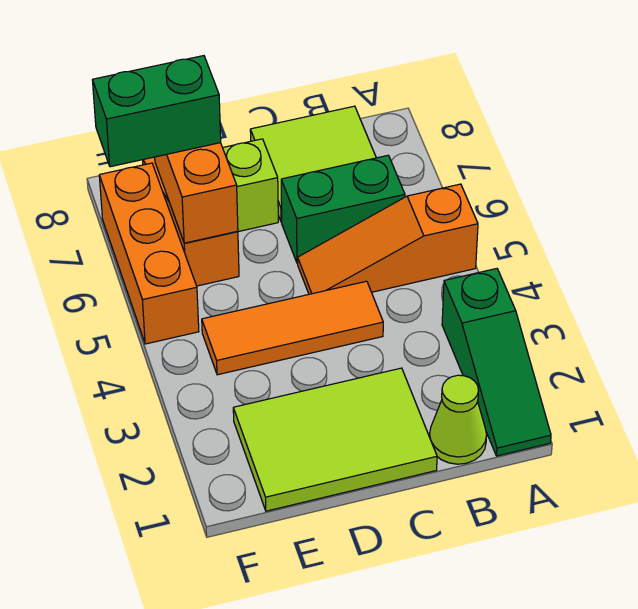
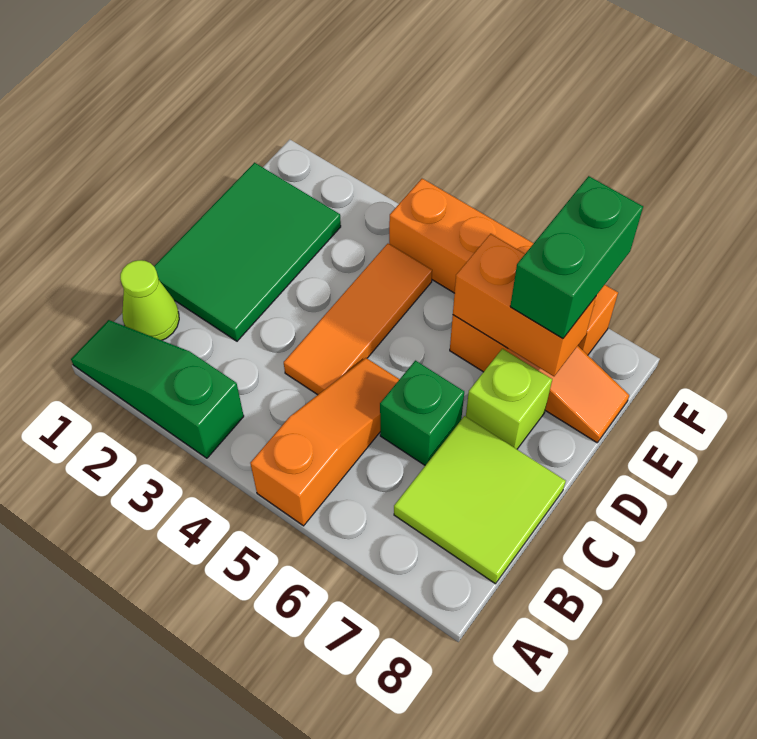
green 1x2 brick [281,155,405,263] -> green 1x1 brick [380,361,464,465]
lime 2x3 tile [233,368,437,511] -> green 2x3 tile [154,163,341,341]
orange 1x3 brick [99,163,199,344] -> orange 1x4 brick [389,179,618,355]

